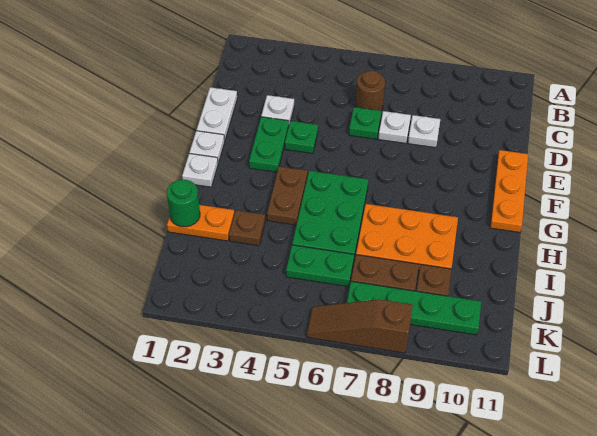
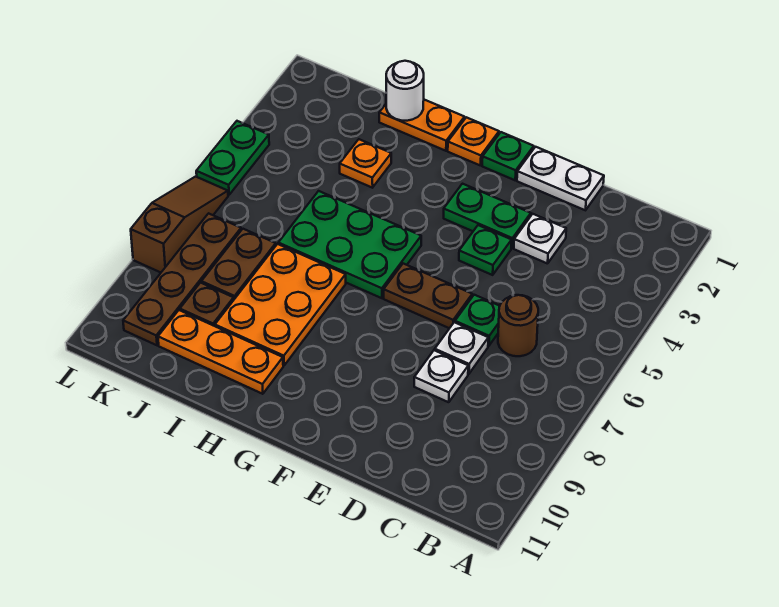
orange 1x3 plate [490,150,528,232] -> orange 1x3 plate moved to [158,310,283,394]
white 1x1 plate [189,131,225,163] -> green 1x1 plate [482,132,534,180]
white 1x1 plate [182,153,218,187] -> orange 1x1 plate [448,117,499,166]
brown 1x2 plate [267,166,308,225] -> brown 1x2 plate moved to [384,264,472,328]
orange 1x2 plate [167,205,234,241] -> orange 1x2 plate turned to [379,100,465,151]
green 1x1 round brick [167,180,200,227] -> white 1x1 round brick [386,61,424,121]
brown 1x1 plate [229,210,265,246] -> orange 1x1 plate [340,139,391,188]
green 1x2 plate [286,245,354,287] -> green 1x2 plate moved to [196,121,269,195]
green 1x4 plate [347,281,481,335] -> brown 1x4 plate [123,213,241,345]

